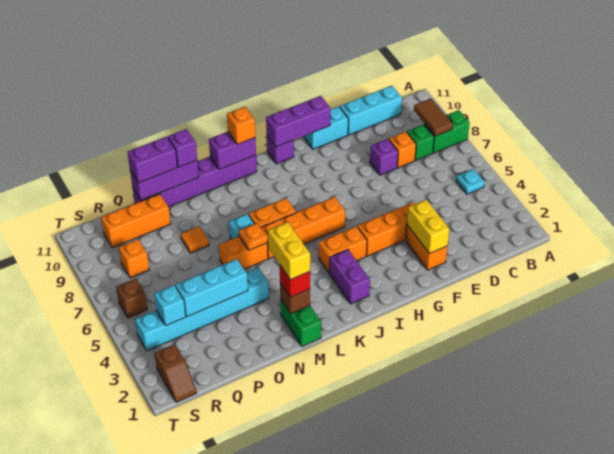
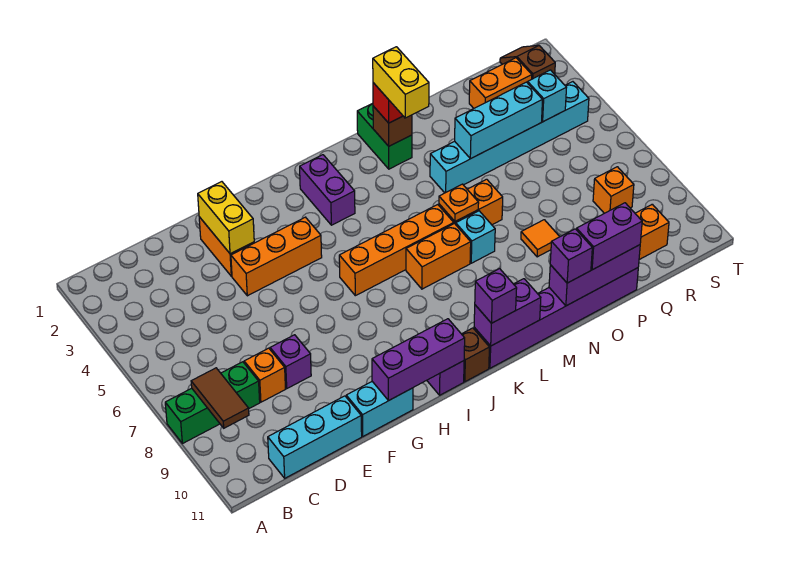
cyan 1x1 plate [456,169,485,194] -> none
orange 1x2 brick [319,226,367,272] -> orange 1x2 brick moved to [469,58,532,108]
orange 1x1 brick [227,107,255,144] -> purple 1x1 brick [475,269,517,323]
brown 1x1 brick [116,279,147,318] -> brown 1x1 brick moved to [462,328,489,382]

